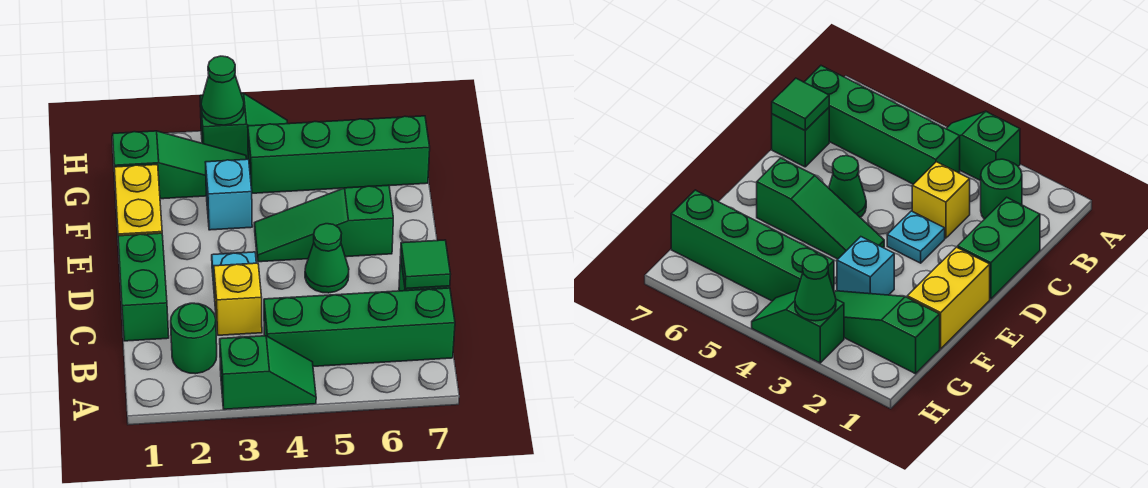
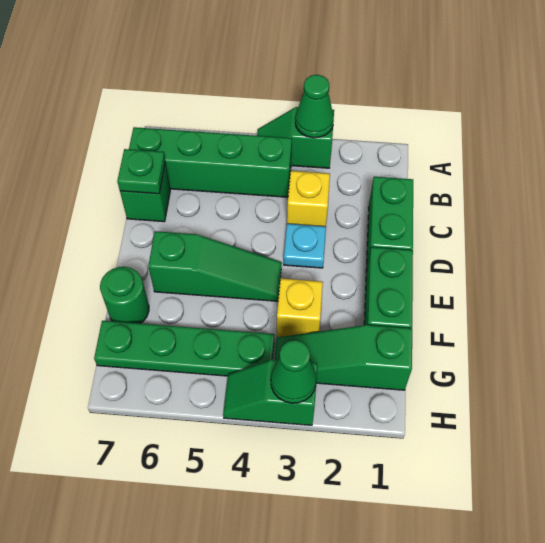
green 1x1 round brick [171,303,217,374] -> green 1x1 round brick moved to [100,267,149,323]
green 1x1 tile [401,240,450,289] -> green 1x1 plate [117,149,165,194]
green 1x1 cone [305,224,349,293] -> green 1x1 cone moved to [295,75,334,138]
yellow 1x2 brick [114,165,162,236] -> green 1x2 brick [364,247,413,328]
cyan 1x1 brick [205,159,252,230] -> yellow 1x1 brick [277,278,323,337]
green 1x4 brick [248,116,430,193] -> green 1x4 plate [94,321,274,376]

